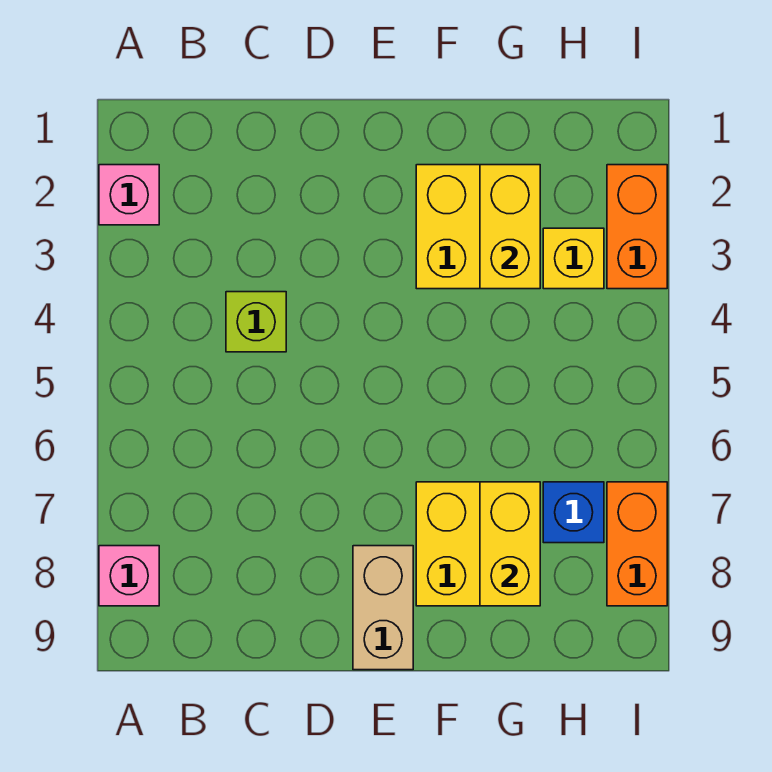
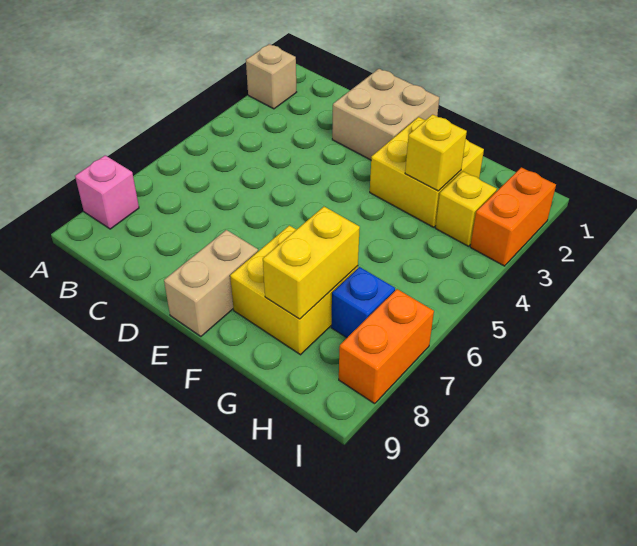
pink 1x1 brick [99,165,159,225] -> tan 1x1 brick [246,44,296,109]
lime 1x1 brick [226,292,286,352] -> none
none -> tan 2x2 brick [332,69,439,160]
yellow 1x2 brick [480,165,540,289] -> yellow 1x1 brick [405,114,467,191]

